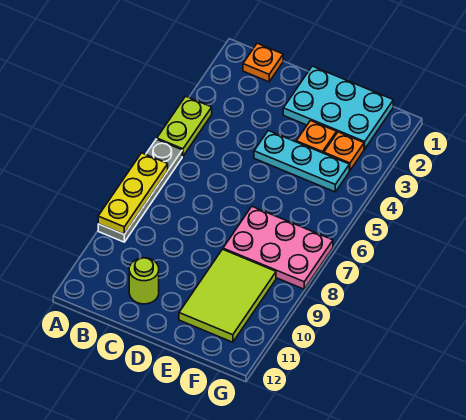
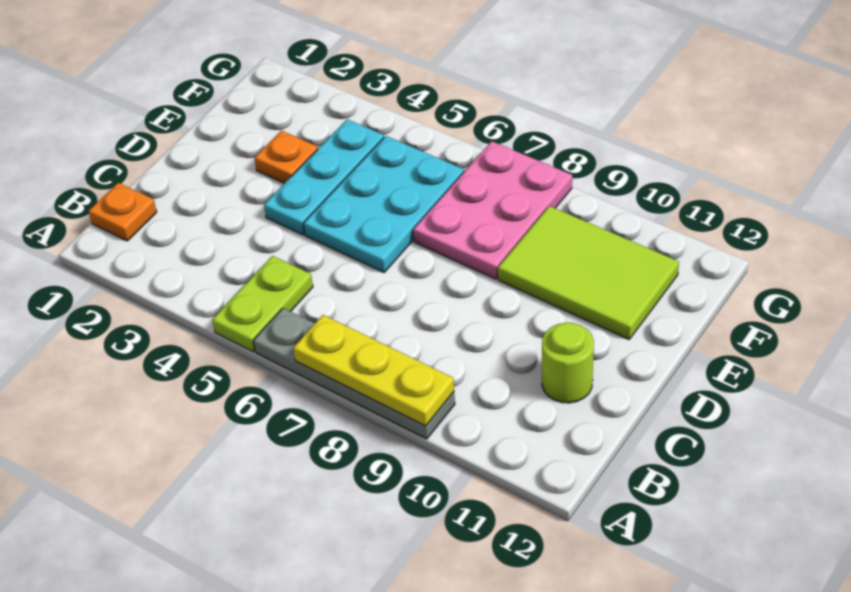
lime 1x2 plate [157,96,212,156] -> lime 1x2 plate turned to [212,256,313,352]
cyan 2x3 plate [283,66,393,149] -> cyan 2x3 plate moved to [303,136,464,272]
orange 1x1 plate [324,132,364,170] -> none

